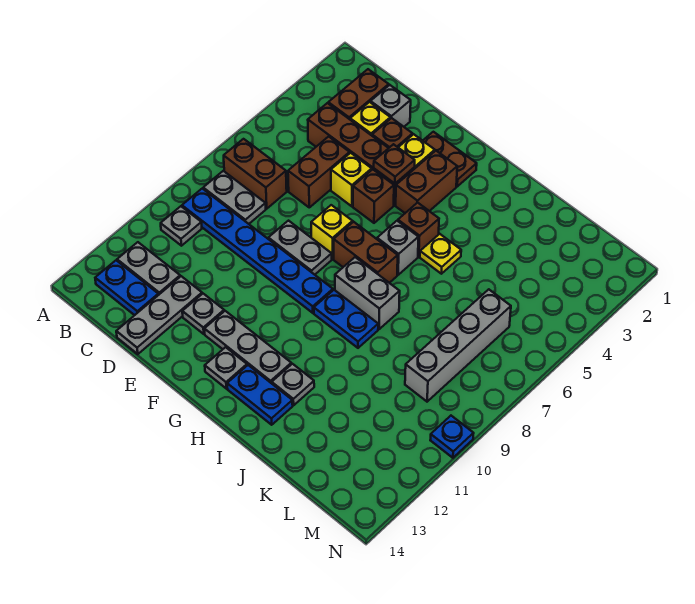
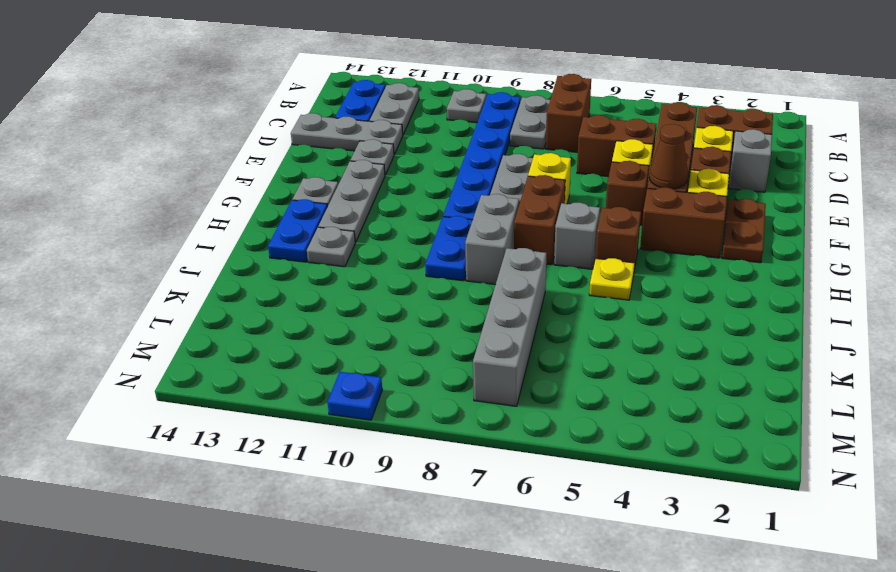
brown 1x1 plate [374,144,415,184] -> brown 1x1 cone [649,124,688,189]
grey 1x4 brick [405,289,511,402] -> grey 1x4 brick turned to [473,248,546,406]

